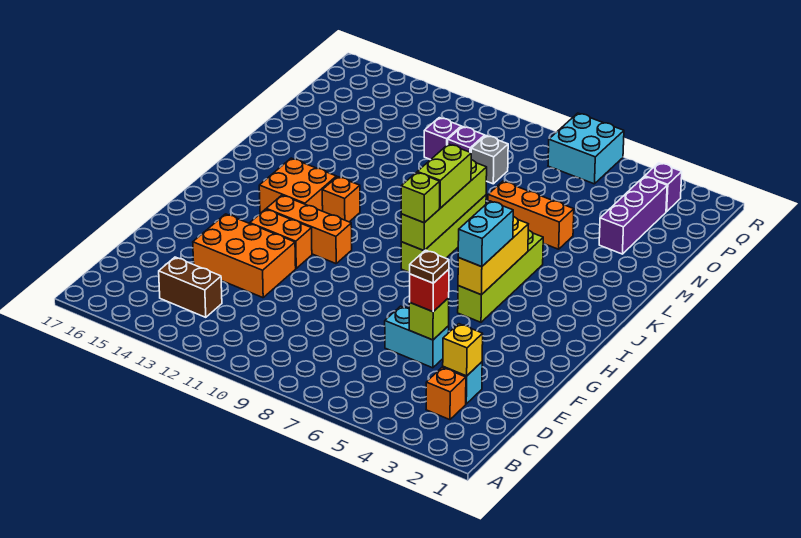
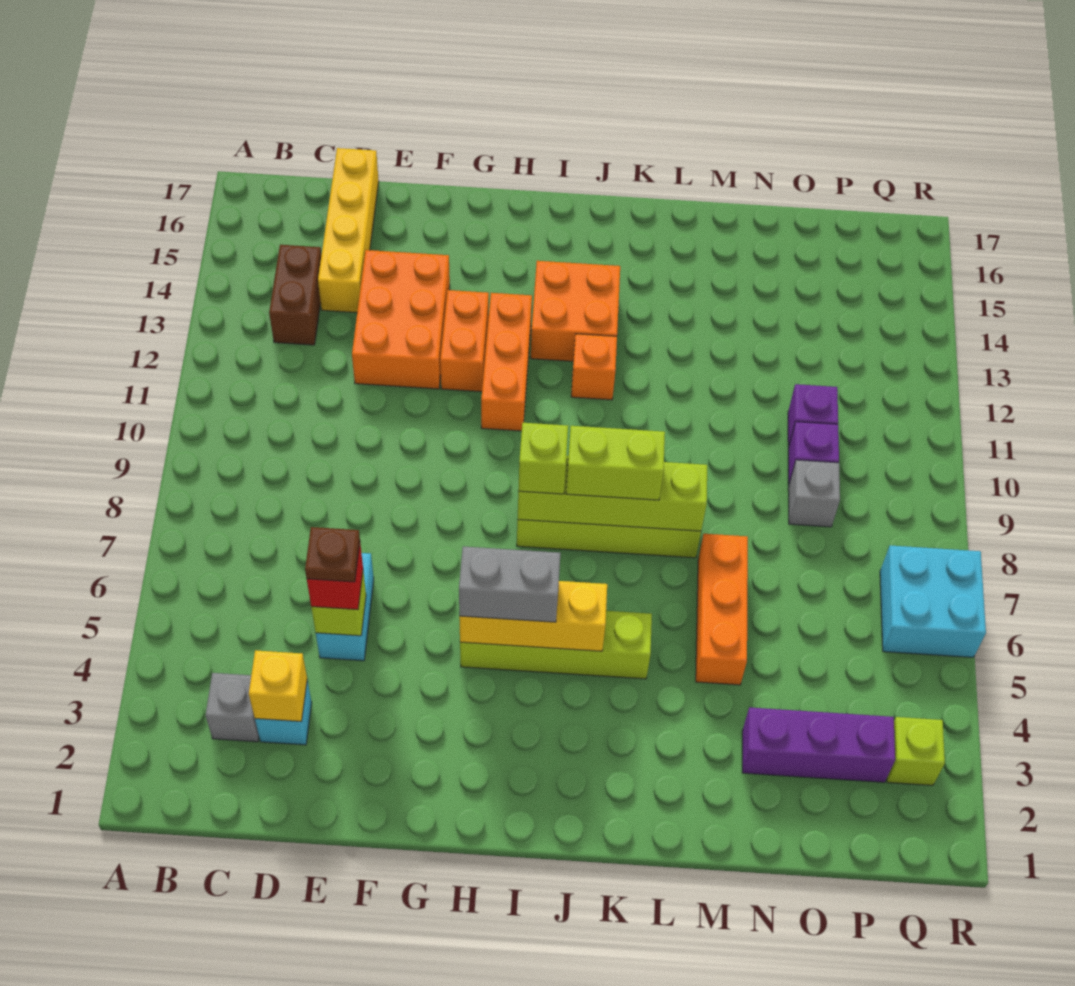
orange 1x1 brick [426,367,466,420] -> grey 1x1 brick [205,673,259,742]
none -> yellow 1x4 brick [318,148,379,313]
cyan 1x2 brick [458,201,513,267] -> grey 1x2 brick [459,546,560,622]
purple 1x1 brick [645,163,682,212] -> lime 1x1 brick [887,717,945,785]

